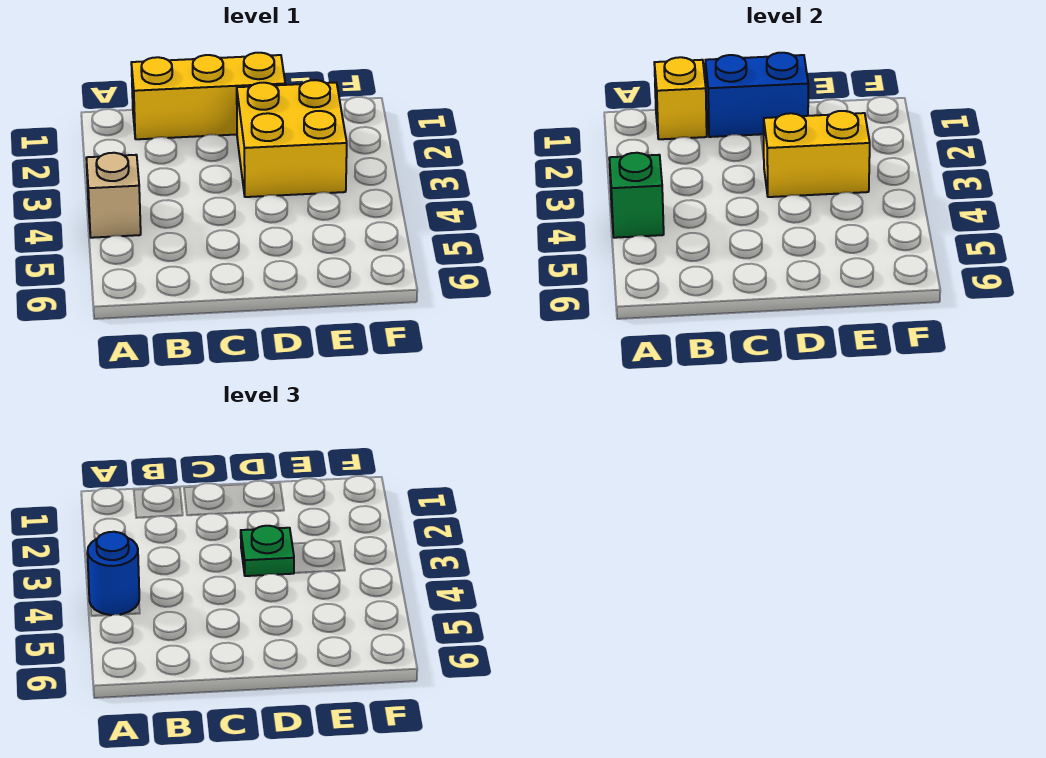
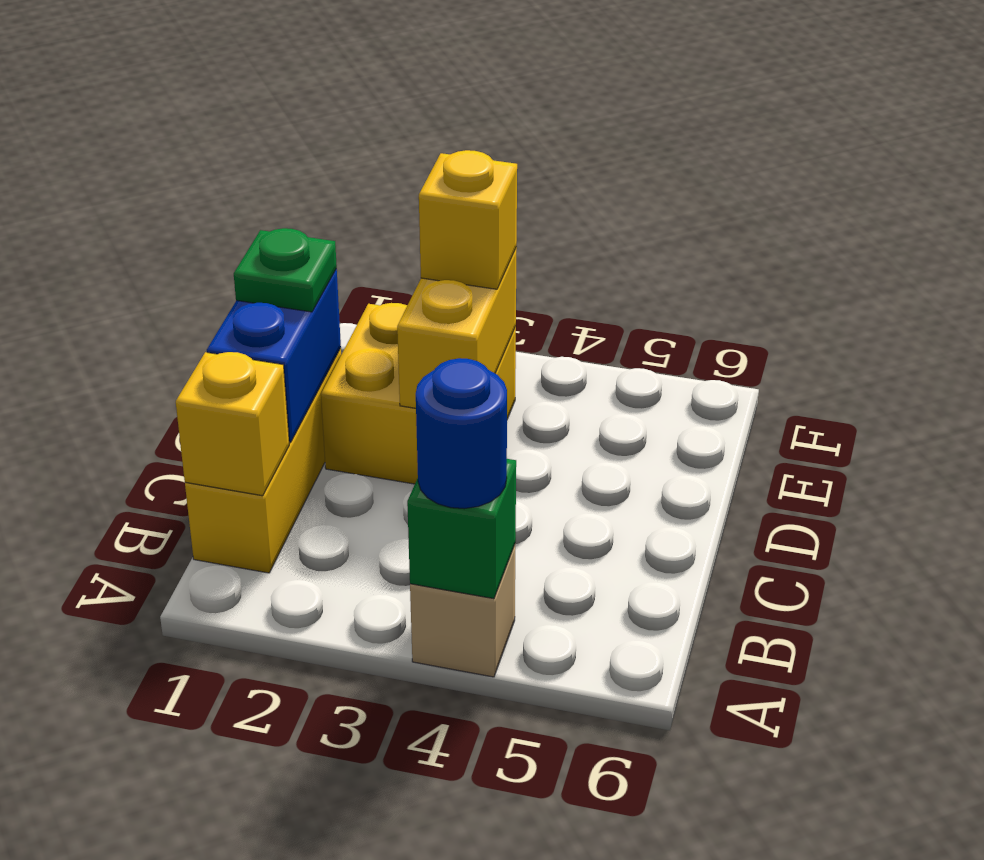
green 1x1 plate [241,526,294,576] -> green 1x1 plate moved to [234,228,337,312]
none -> yellow 1x1 brick [419,150,517,289]

